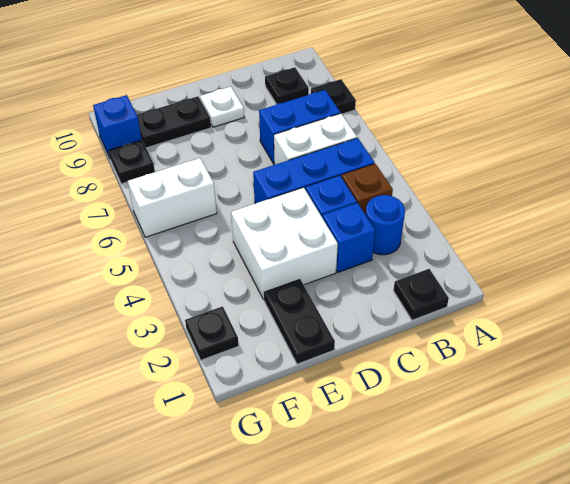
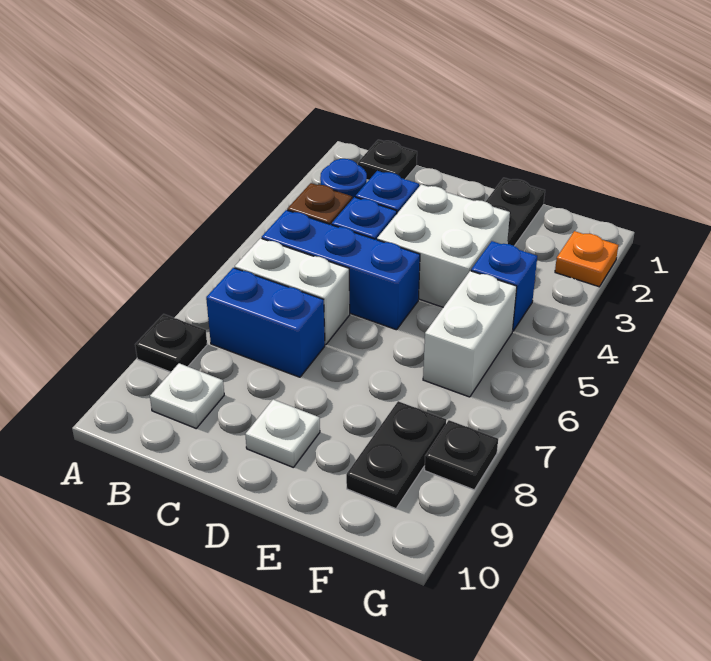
black 1x1 plate [265,67,309,104] -> white 1x1 plate [150,363,224,428]
black 1x2 plate [137,96,211,148] -> black 1x2 plate turned to [346,401,446,509]
white 1x2 brick [128,158,217,237] -> white 1x2 brick turned to [423,271,517,397]
black 1x1 plate [185,306,239,360] -> orange 1x1 plate [555,231,618,287]
blue 1x1 brick [93,95,142,158] -> blue 1x1 brick moved to [471,241,537,331]

